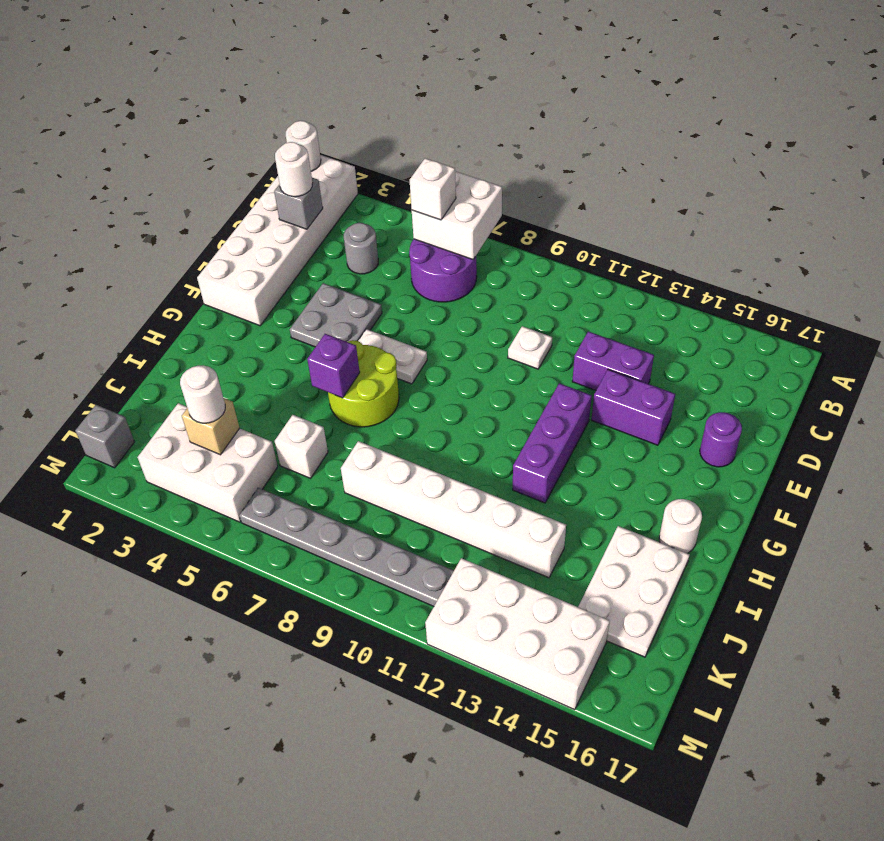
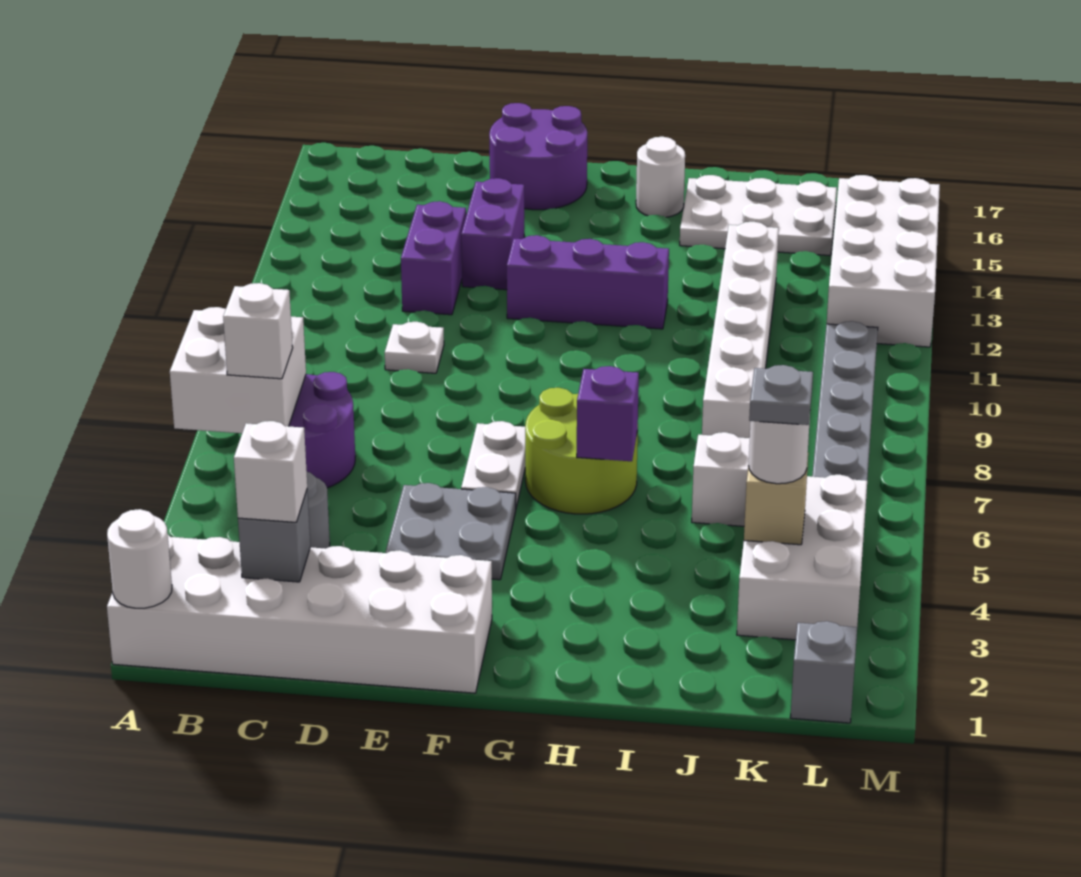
white 1x1 round brick [275,142,312,197] -> white 1x1 brick [234,421,307,522]
purple 1x1 round brick [700,412,742,467] -> purple 2x2 round brick [489,103,587,210]
none -> grey 1x1 plate [749,365,813,425]

